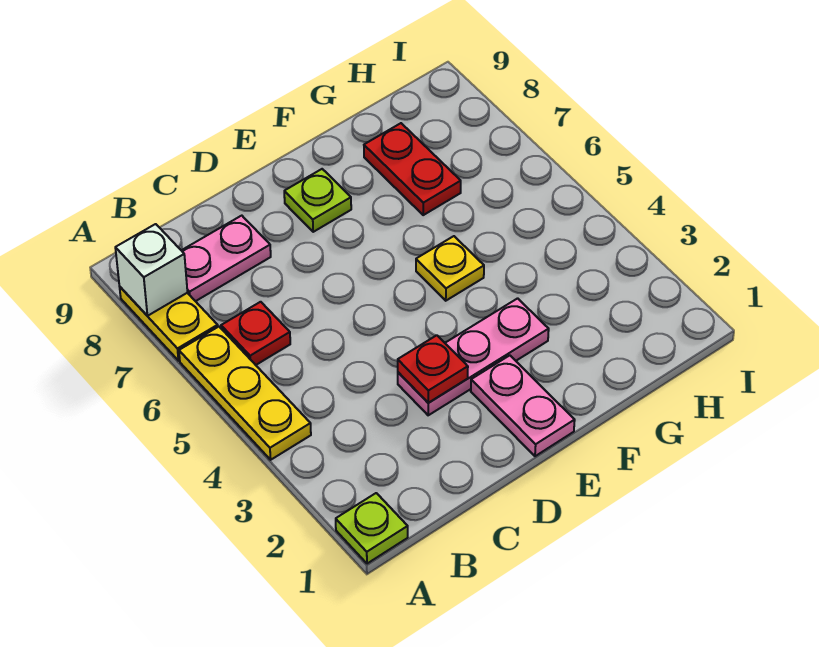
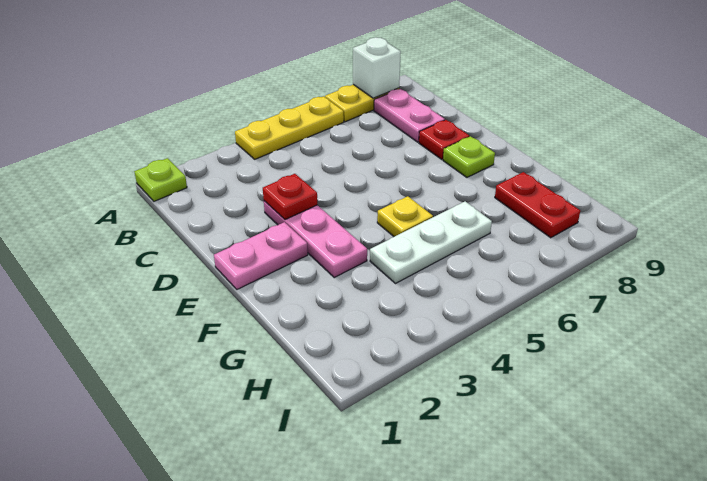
red 1x1 plate [221,302,290,365] -> red 1x1 plate moved to [419,120,469,159]
none -> white 1x3 plate [370,201,492,284]
red 1x2 plate [364,123,461,215] -> red 1x2 plate turned to [495,172,580,238]

